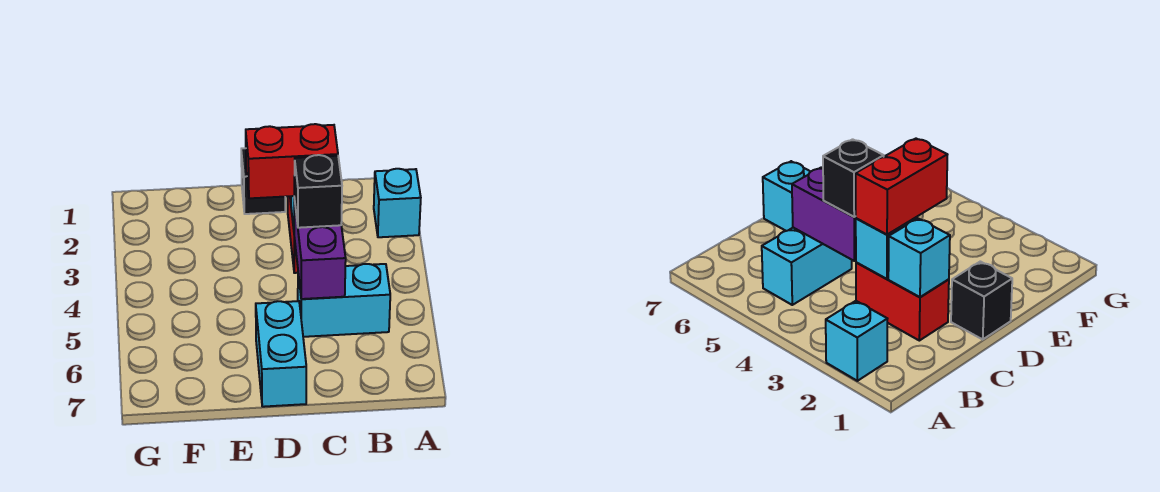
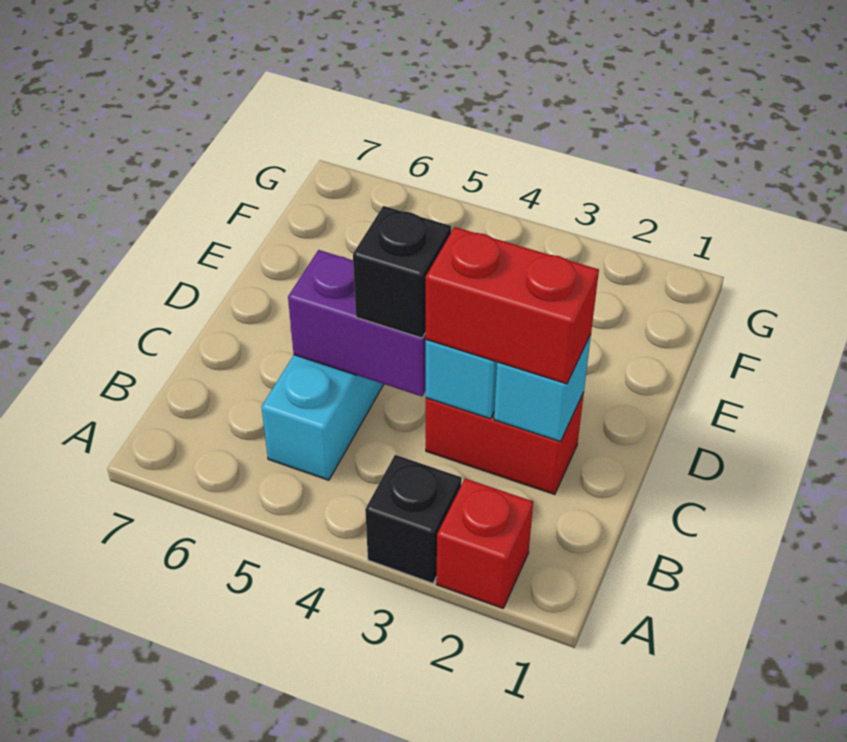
cyan 1x1 brick [374,169,421,237] -> red 1x1 brick [437,479,533,608]
red 1x2 brick [246,124,338,198] -> red 1x2 brick turned to [425,227,599,384]
black 1x1 brick [241,148,285,214] -> black 1x1 brick moved to [365,455,462,583]
cyan 1x2 brick [256,301,306,407] -> none

